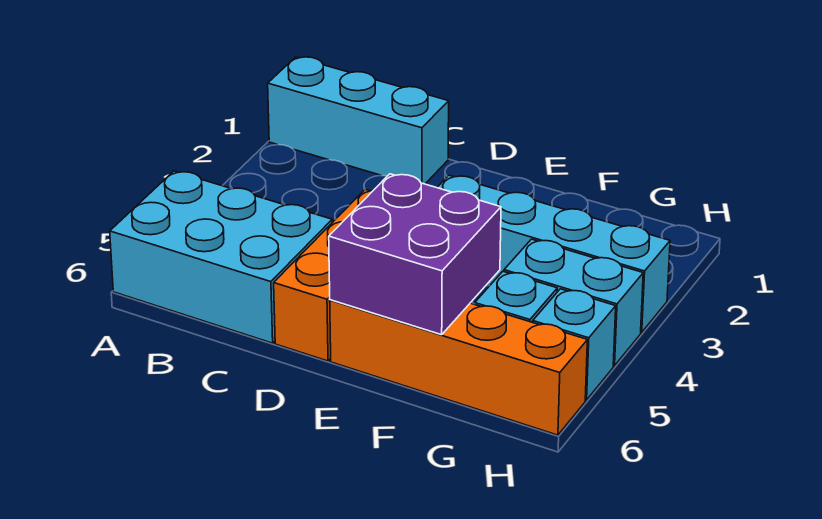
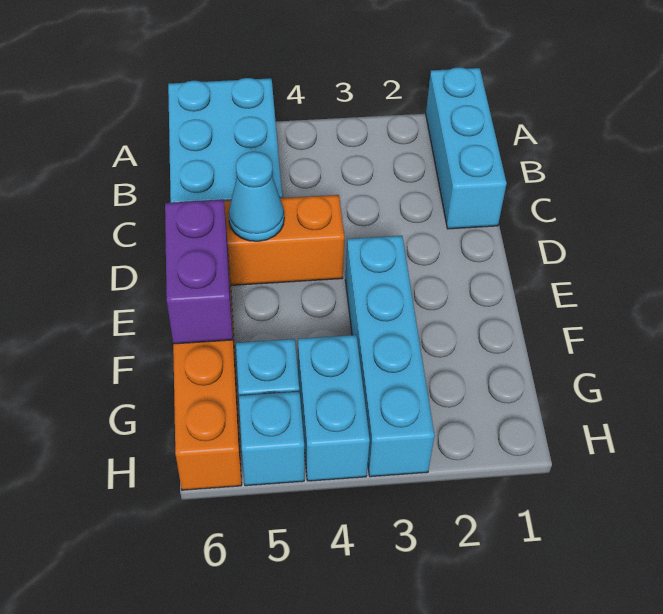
none -> cyan 1x1 cone [229,152,284,241]
purple 2x2 brick [329,174,501,335] -> purple 1x2 brick [165,200,233,344]

